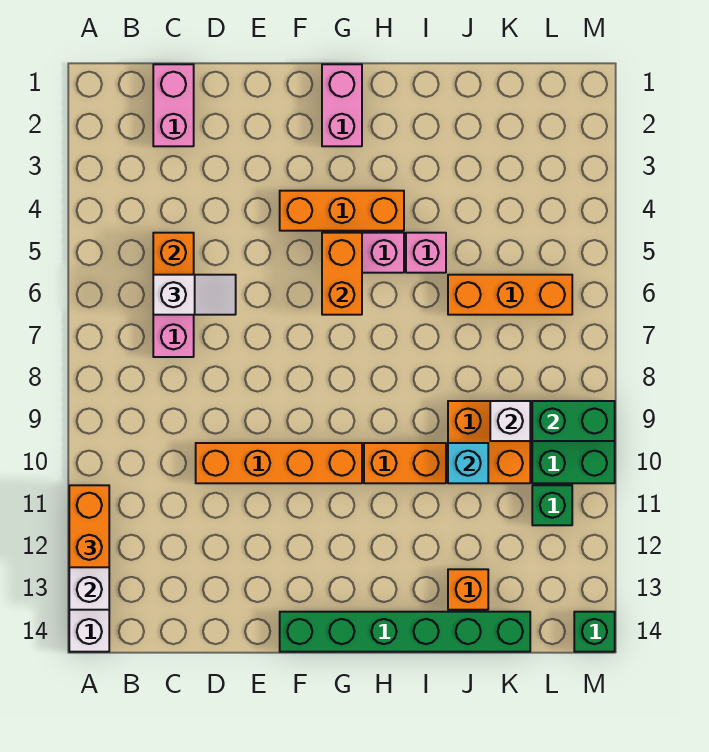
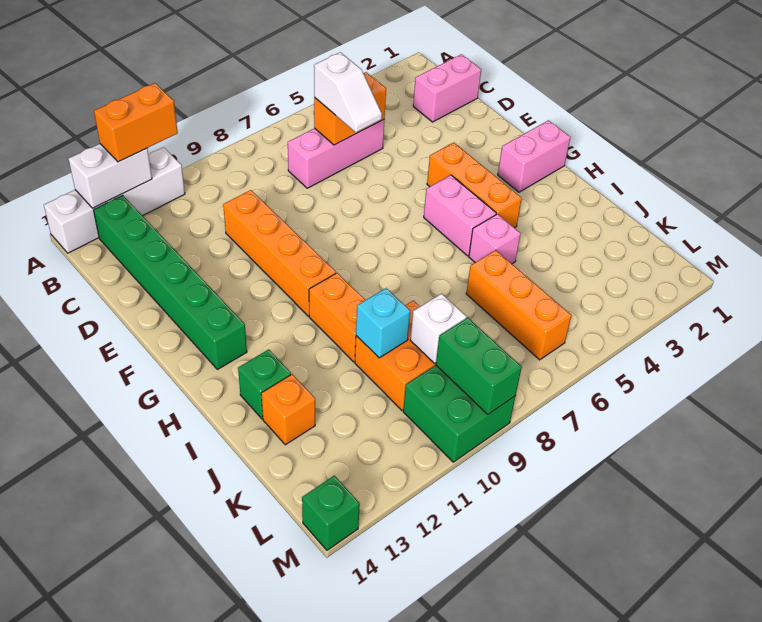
green 1x6 brick [280,612,530,652] -> green 1x6 brick moved to [94,195,247,369]
orange 1x2 brick [322,233,362,315] -> none
green 1x1 brick [532,485,572,525] -> green 1x1 brick moved to [238,349,291,419]

